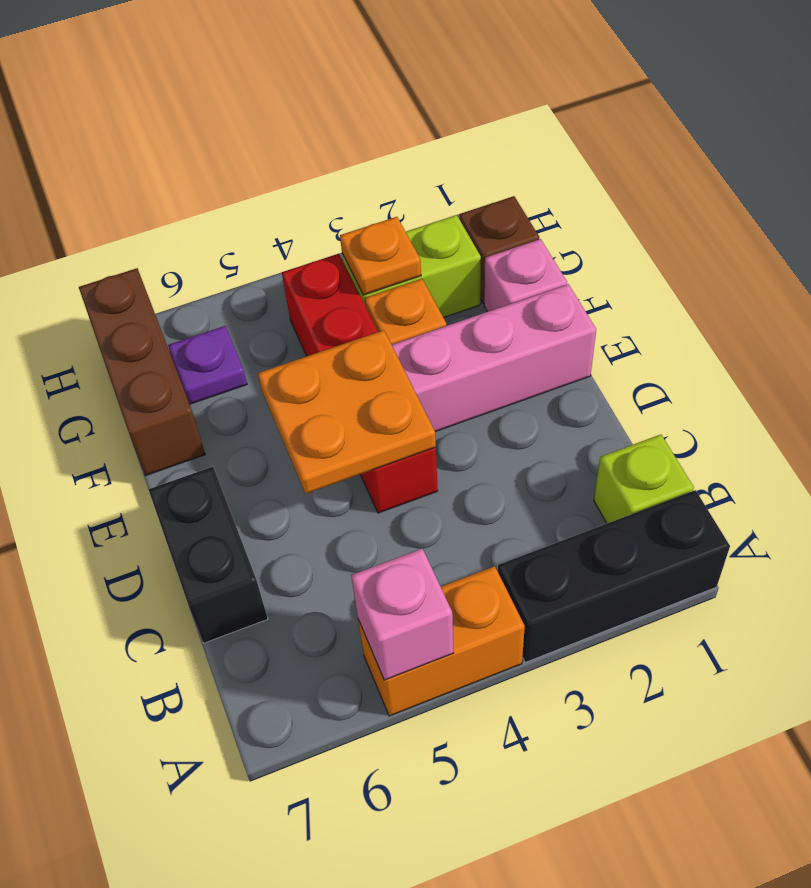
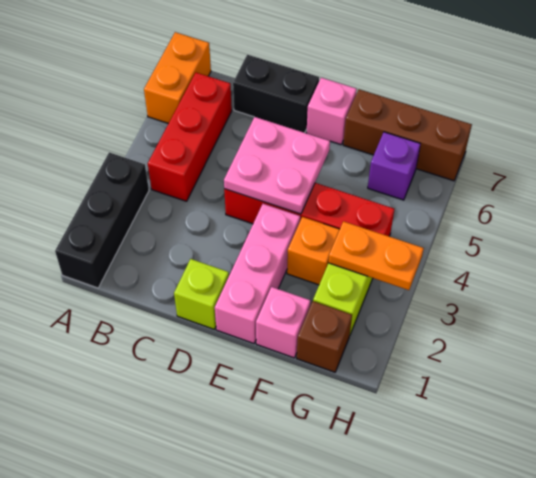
orange 1x2 brick [358,566,525,716] -> orange 1x2 brick moved to [144,32,211,123]
pink 1x1 brick [351,548,453,680] -> pink 1x1 brick moved to [307,78,357,145]
lime 1x1 brick [594,434,694,523] -> lime 1x1 brick moved to [174,259,229,329]
none -> red 1x3 brick [148,73,232,201]
orange 2x2 plate [258,330,436,494] -> pink 2x2 plate [224,117,330,214]
orange 1x1 plate [340,217,421,295] -> orange 1x2 plate [328,221,424,290]
purple 1x1 plate [168,326,247,404] -> purple 1x1 brick [368,132,420,200]

